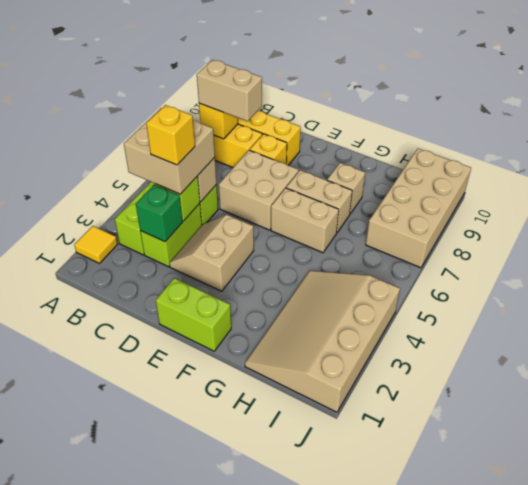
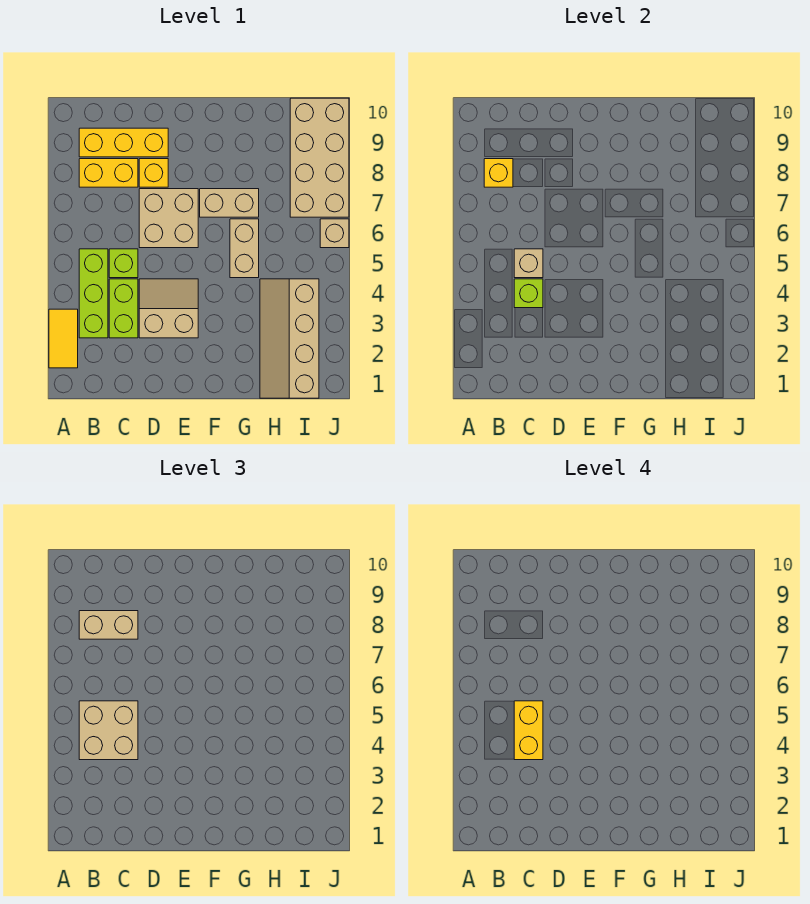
yellow 1x1 tile [74,226,118,263] -> yellow 1x2 tile [49,309,78,368]
green 1x1 brick [136,185,183,242] -> none
yellow 1x1 brick [146,105,195,165] -> yellow 1x2 brick [514,701,543,760]
tan 2x2 slope [169,215,254,291] -> tan 2x2 slope turned to [139,279,198,338]
lime 1x2 brick [156,278,231,351] -> none
tan 1x2 brick [271,188,339,253] -> tan 1x2 brick turned to [230,219,259,278]
tan 1x1 brick [327,163,365,214] -> tan 1x1 brick moved to [320,219,349,248]
tan 3x4 slope [245,271,400,412] -> tan 2x4 slope [260,279,319,398]

